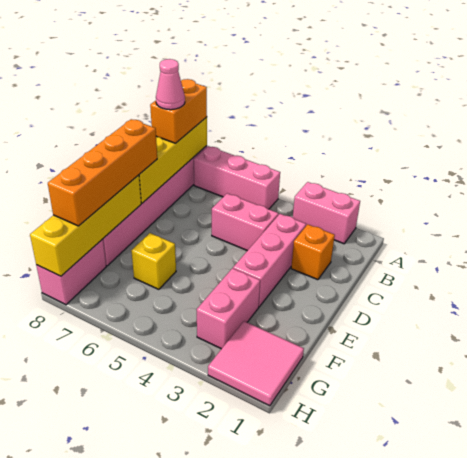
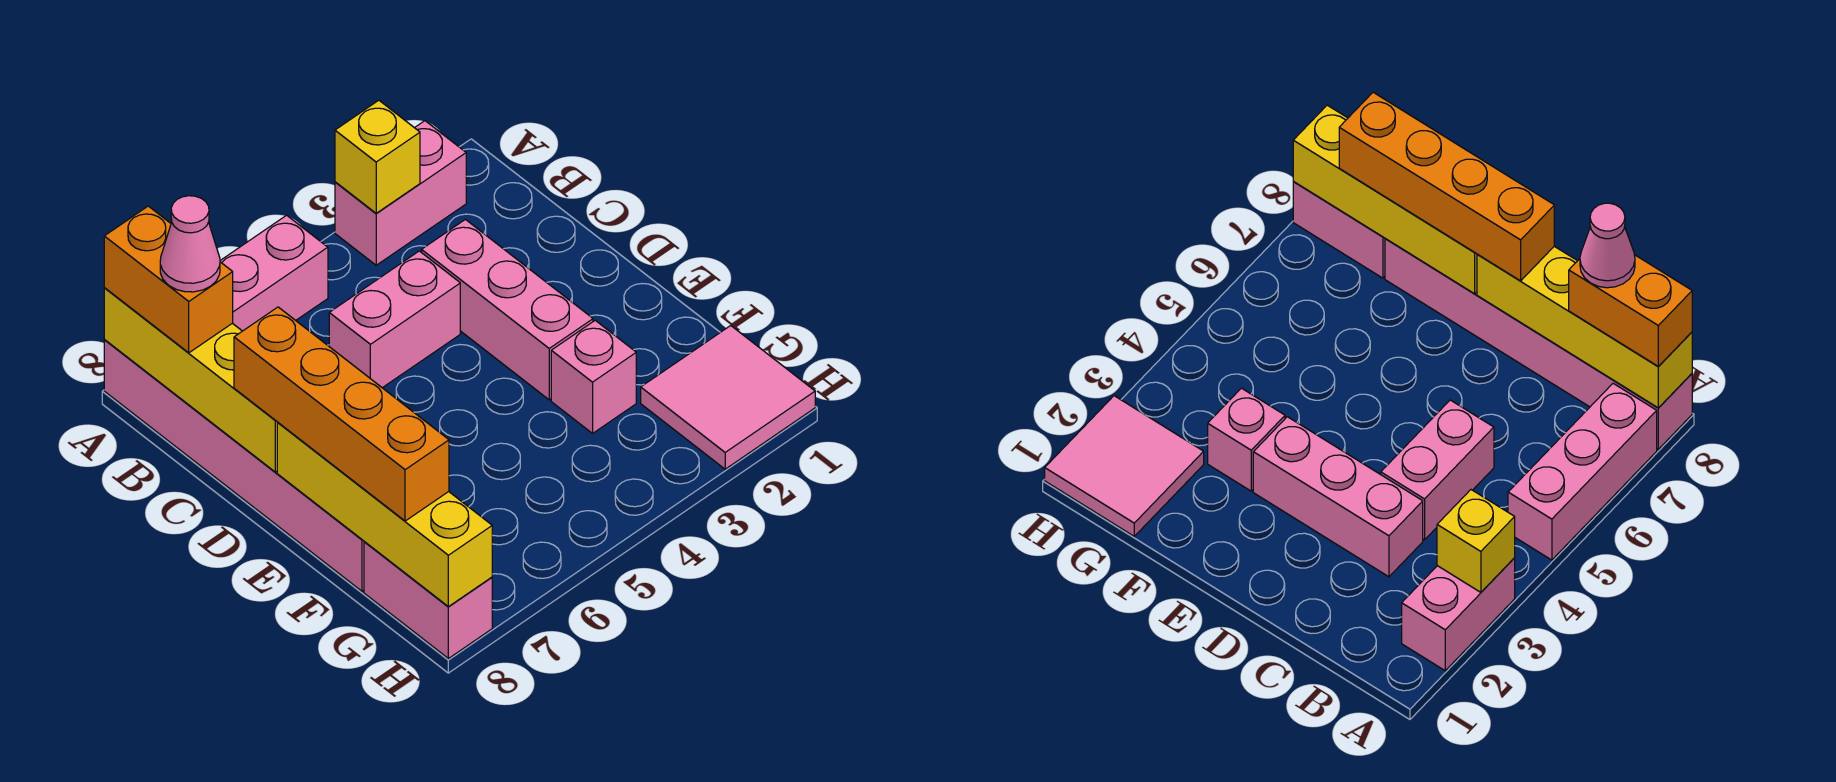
orange 1x1 brick [291,224,335,280] -> none
pink 1x2 brick [197,268,260,349] -> pink 1x1 brick [551,320,636,433]
yellow 1x1 brick [131,233,176,289] -> yellow 1x1 brick moved to [335,100,420,213]

